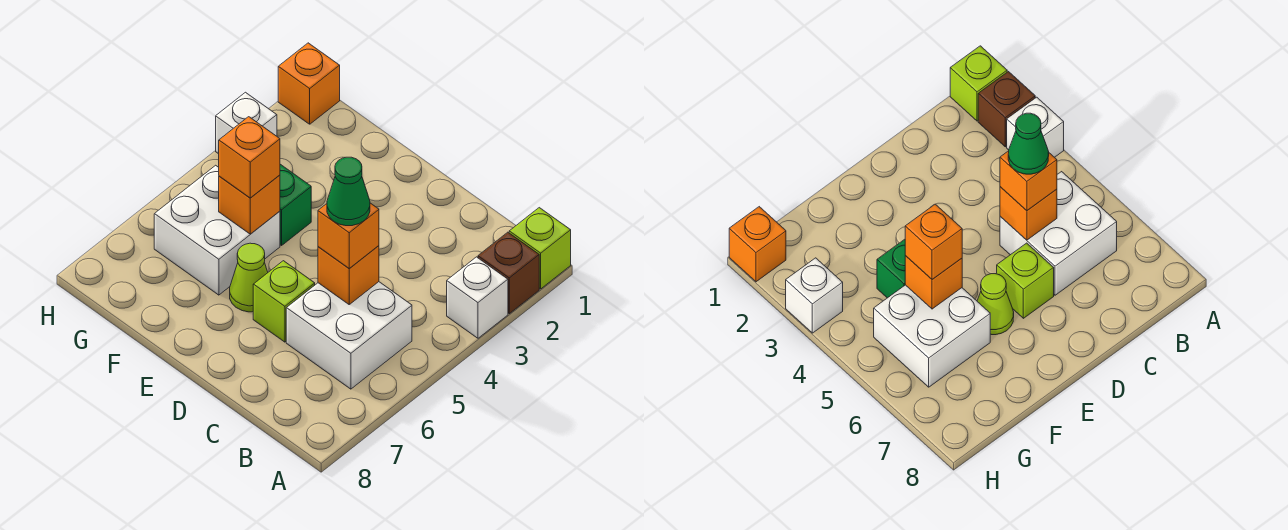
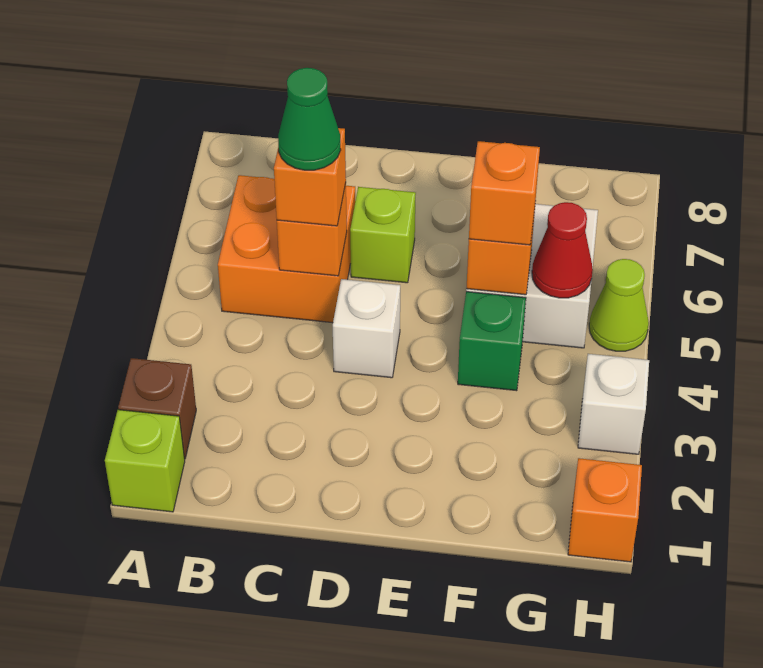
white 1x1 brick [447,257,508,338] -> white 1x1 brick moved to [333,279,400,378]
white 2x2 brick [286,282,412,389] -> orange 2x2 brick [218,175,355,323]
lime 1x1 cone [230,243,268,312] -> lime 1x1 cone moved to [589,259,649,351]
none -> red 1x1 cone [532,202,593,298]

